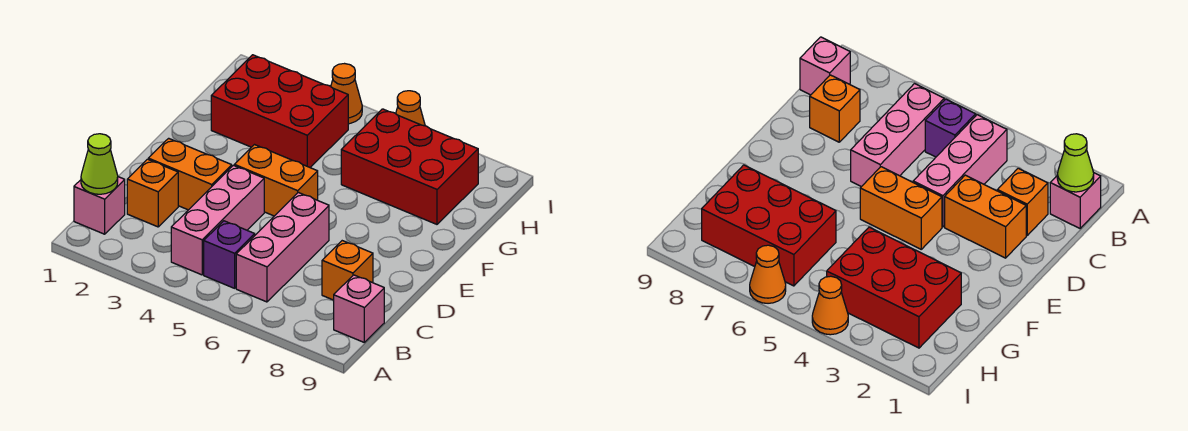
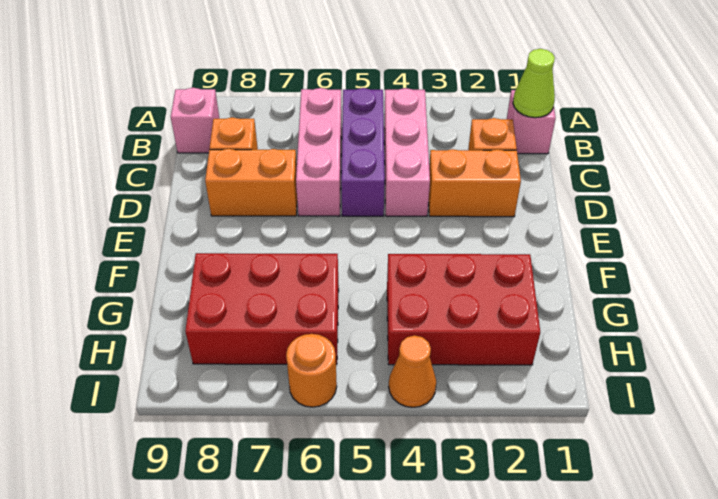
purple 1x1 brick [204,221,255,288] -> purple 1x3 brick [341,88,385,216]
orange 1x2 brick [234,145,318,216] -> orange 1x2 brick moved to [205,149,297,216]
orange 1x1 cone [396,91,425,126] -> orange 1x1 round brick [286,334,337,407]

